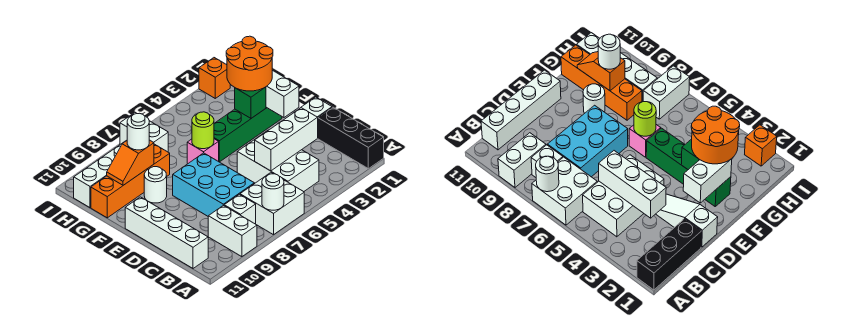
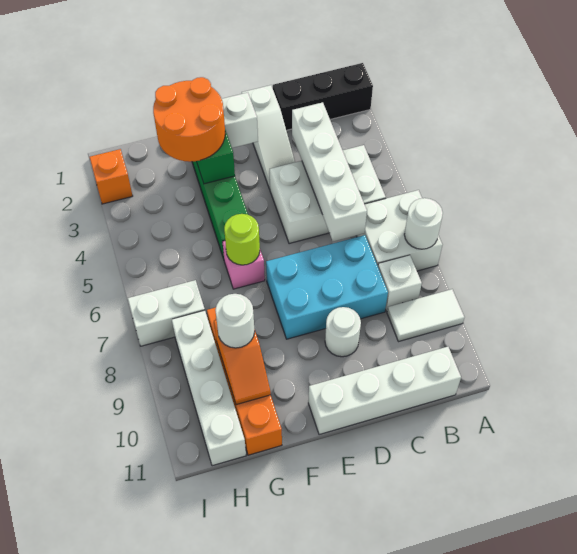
white 1x2 brick [208,205,257,257] -> white 1x2 tile [387,289,464,342]
white 1x3 brick [255,108,318,171] -> white 1x4 brick [292,102,367,242]
white 1x1 round brick [144,167,167,203] -> white 1x1 round brick moved to [325,307,361,357]

